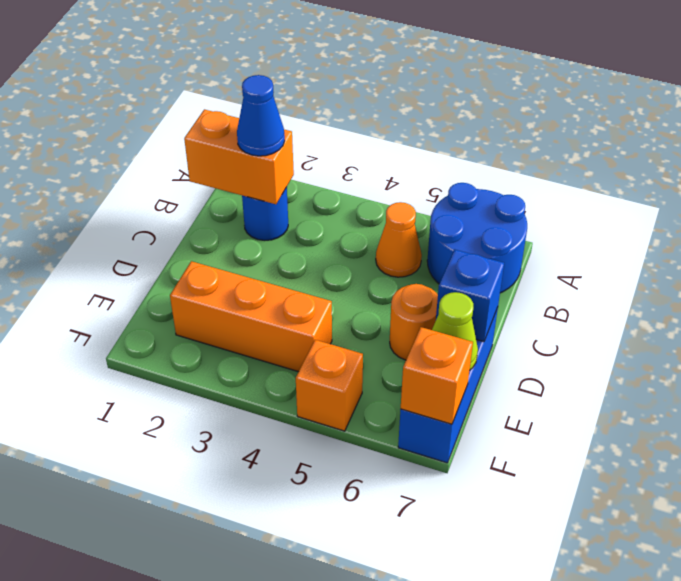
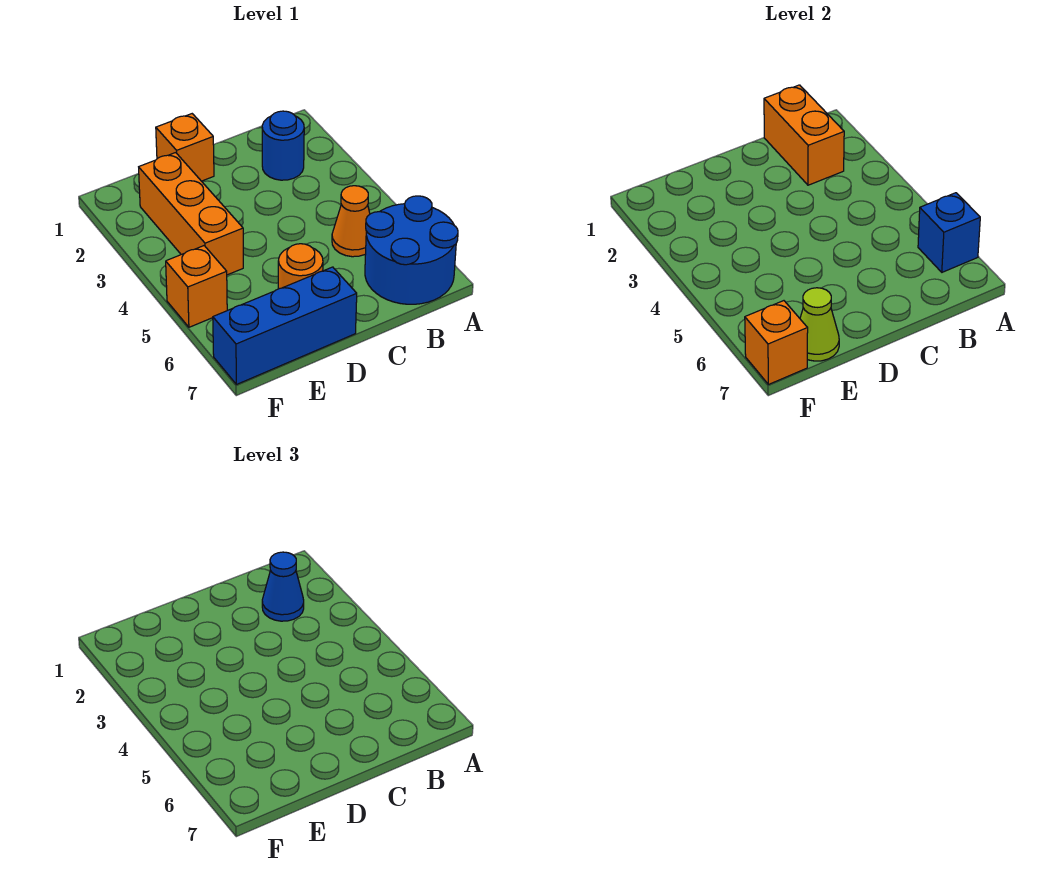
none -> orange 1x1 brick [156,114,214,181]
blue 1x1 brick [436,250,504,342] -> blue 1x1 brick moved to [918,193,980,272]

